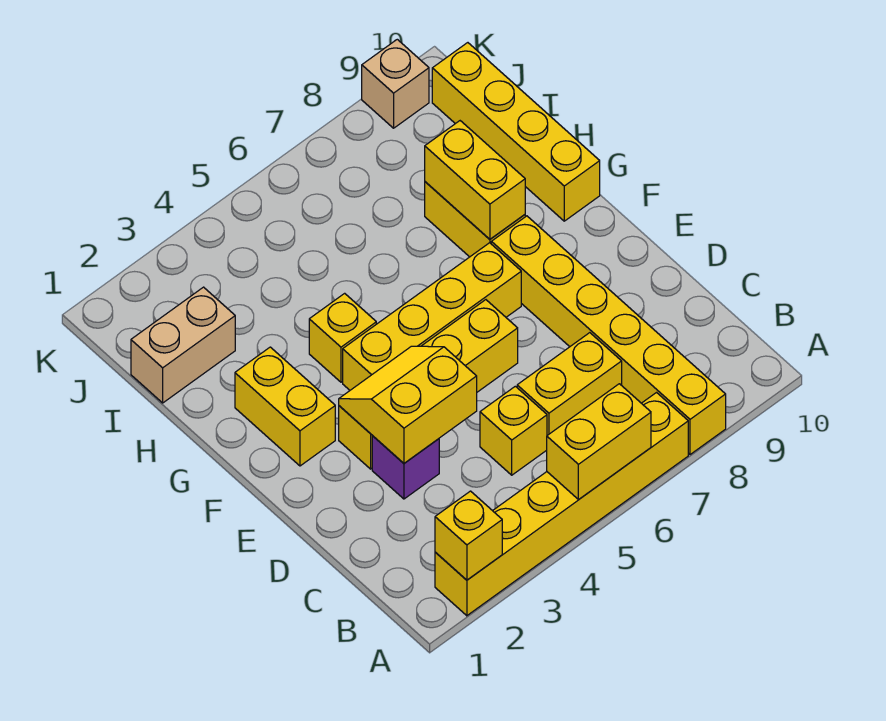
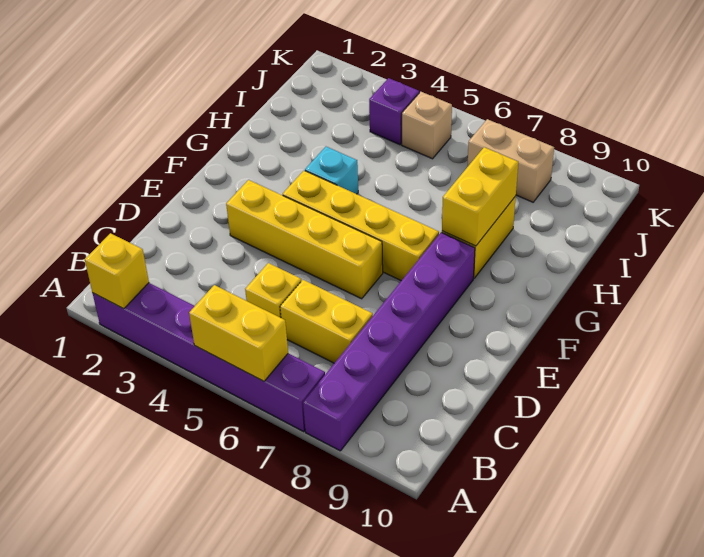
yellow 1x6 brick [435,393,688,616] -> purple 1x6 brick [93,283,325,431]
yellow 1x6 brick [491,216,726,455] -> purple 1x6 brick [303,232,475,451]
purple 1x1 brick [372,436,439,499] -> purple 1x1 brick moved to [369,78,419,145]
yellow 2x2 slope [339,346,477,463] -> none
yellow 1x2 brick [235,347,335,466] -> none
yellow 1x1 brick [309,293,376,382] -> cyan 1x1 brick [305,147,358,194]
yellow 1x4 brick [432,43,600,221] -> none
tan 1x2 brick [131,287,235,403] -> tan 1x2 brick moved to [467,119,554,202]
tan 1x1 brick [362,39,429,128] -> tan 1x1 brick moved to [402,92,452,159]

